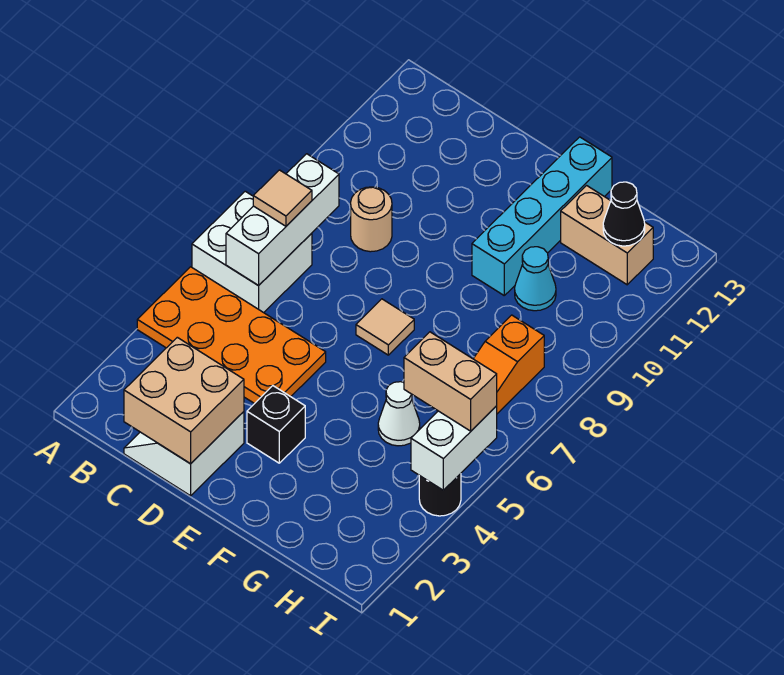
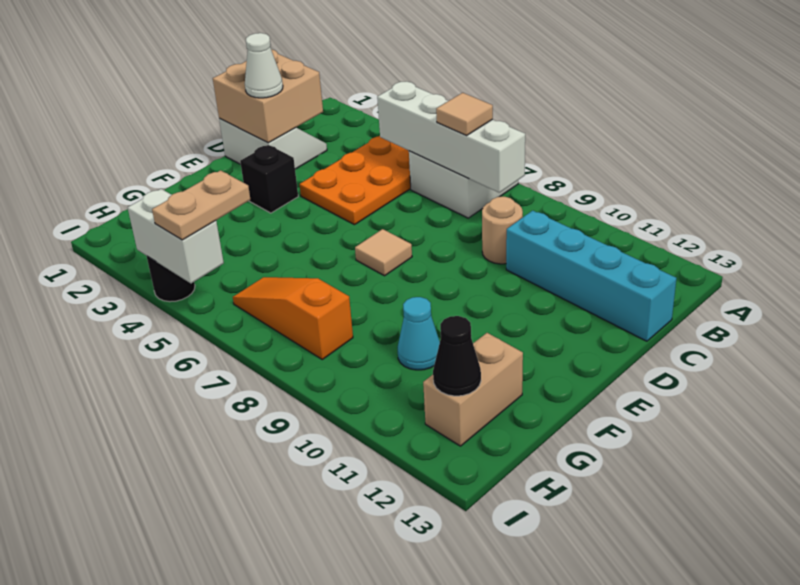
white 1x3 brick [226,154,339,286] -> white 1x4 brick [377,81,525,193]
cyan 1x4 brick [472,137,612,295] -> cyan 1x4 brick moved to [506,211,676,341]
white 1x1 cone [378,382,420,446] -> white 1x1 cone moved to [245,33,283,98]
tan 1x2 brick [404,332,497,431] -> tan 1x2 plate [152,170,250,240]

